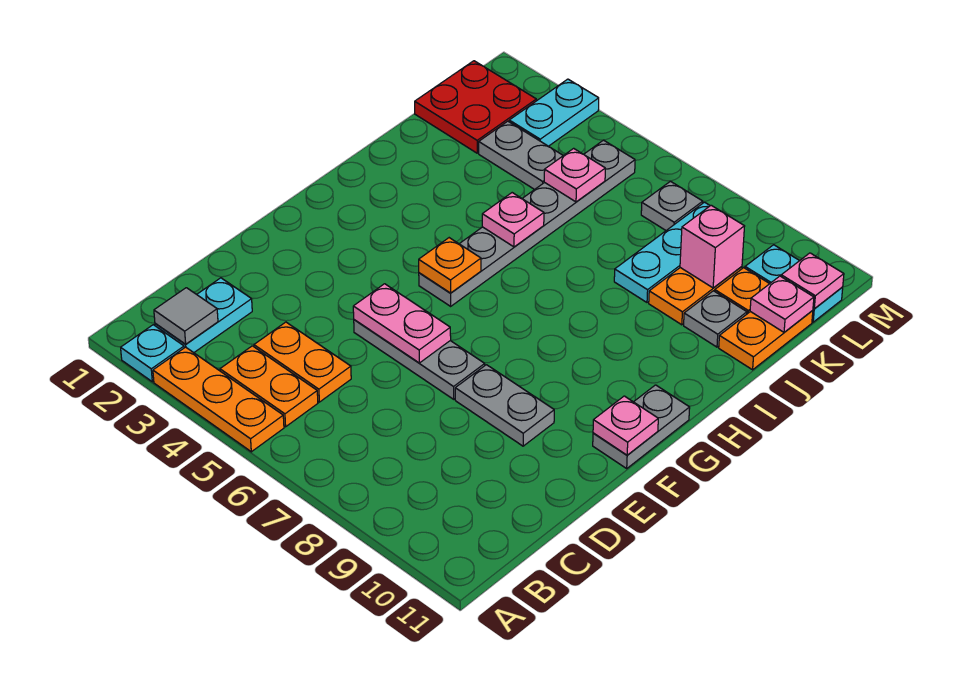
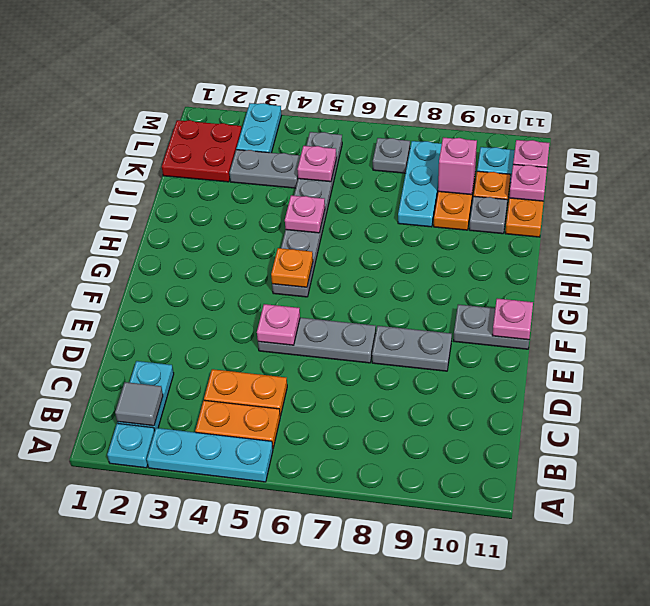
orange 1x3 plate [153,347,284,452] -> cyan 1x3 plate [147,428,273,482]
pink 1x2 plate [353,284,451,363] -> pink 1x1 plate [257,304,300,345]
grey 1x2 plate [593,385,690,468] -> grey 1x2 plate turned to [454,304,529,349]

